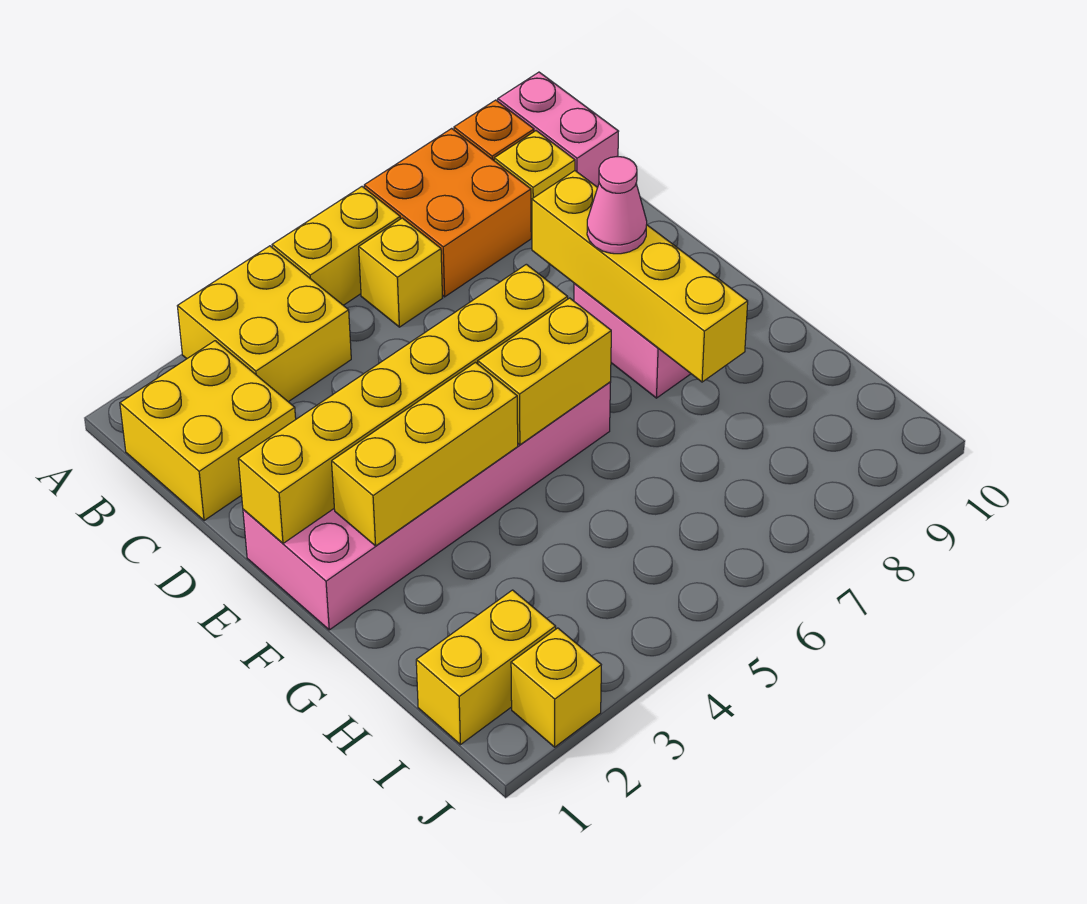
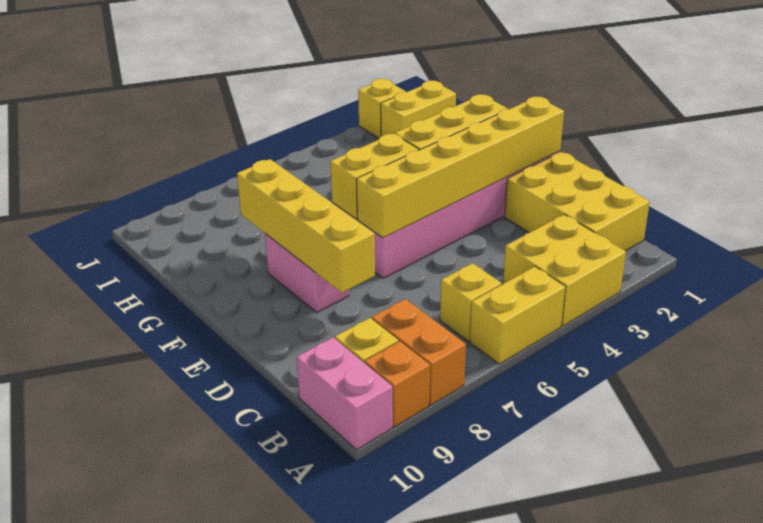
orange 2x2 brick [364,128,531,297] -> orange 1x2 brick [372,299,466,405]
yellow 2x2 brick [120,341,296,521] -> yellow 2x3 brick [505,152,650,251]
pink 1x1 cone [587,157,647,254] -> none

